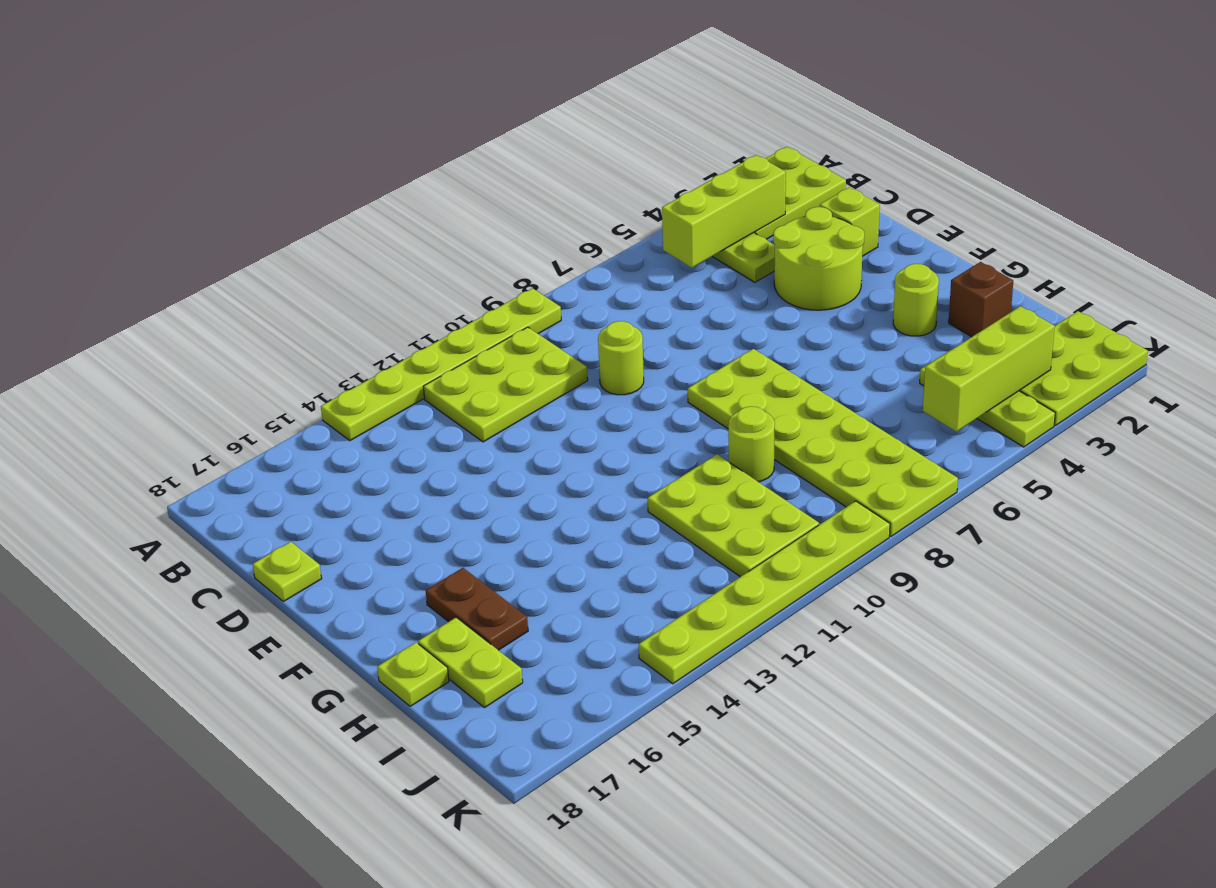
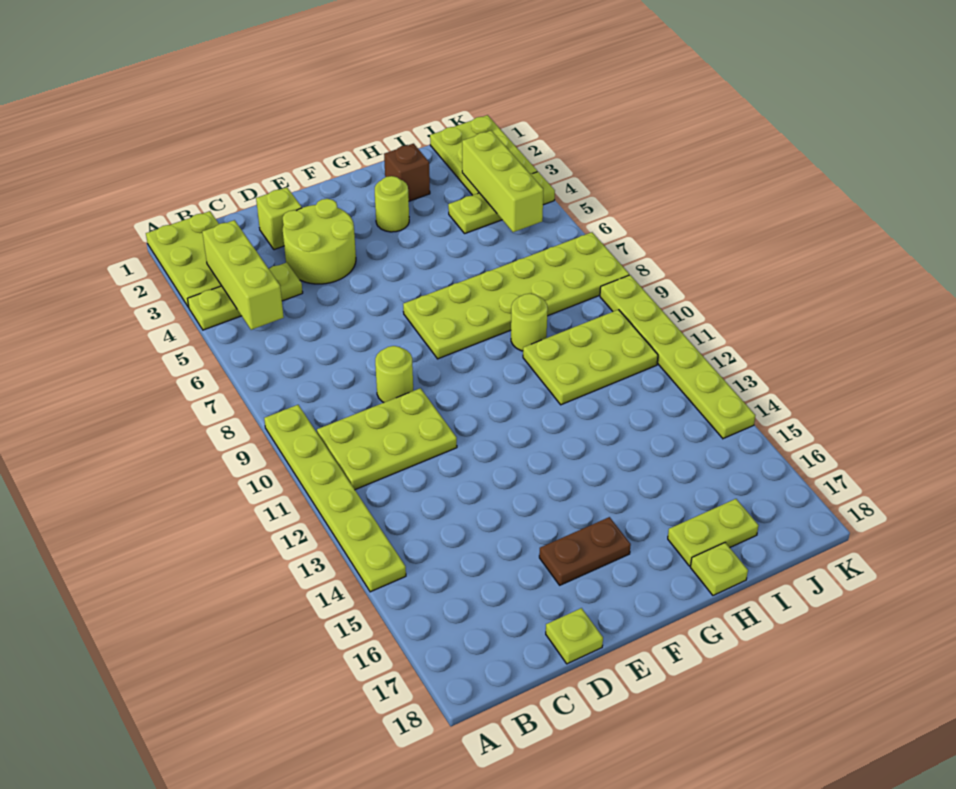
lime 2x3 plate [423,327,588,442] -> lime 2x3 plate turned to [317,388,457,490]
brown 1x2 plate [426,568,528,650] -> brown 1x2 plate moved to [539,517,631,585]

